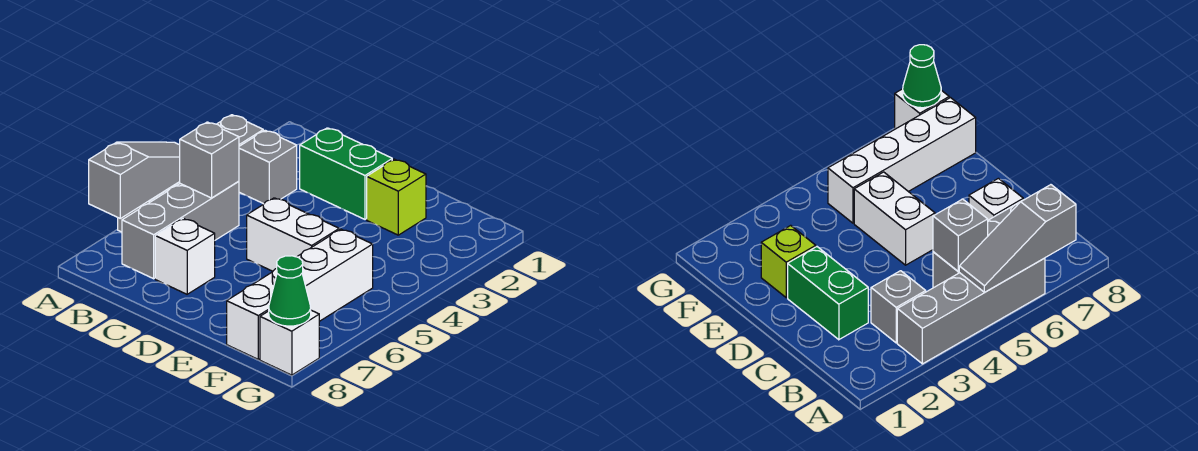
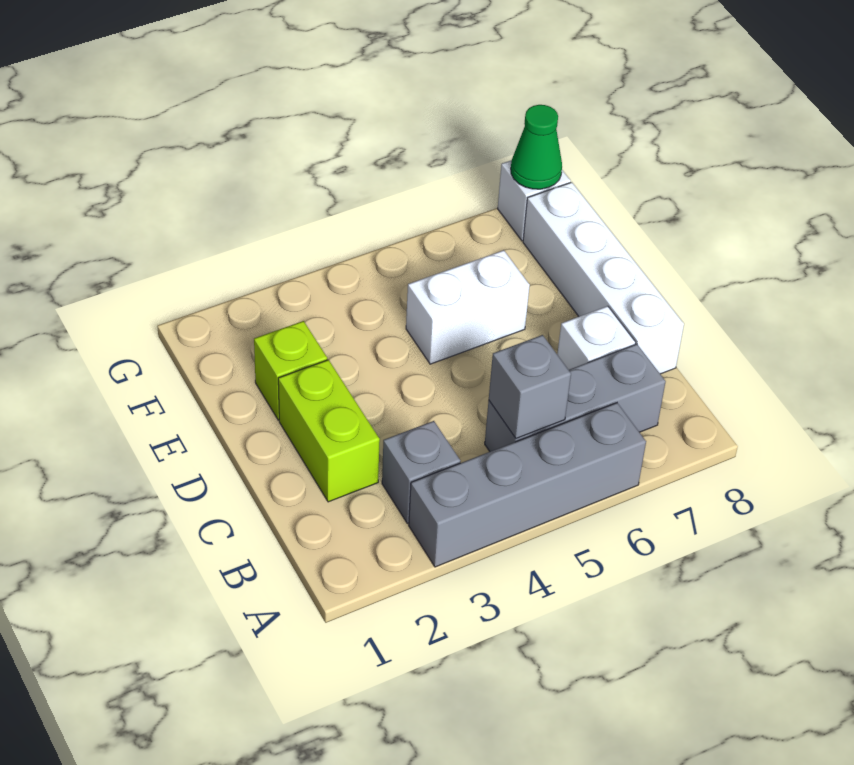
grey 1x3 slope [89,142,180,218] -> none
green 1x2 brick [300,128,392,219] -> lime 1x2 brick [278,360,380,502]
white 1x2 brick [247,198,339,271] -> white 1x2 brick turned to [406,250,530,364]
white 1x4 brick [227,229,373,359] -> white 1x4 brick turned to [523,182,684,374]

